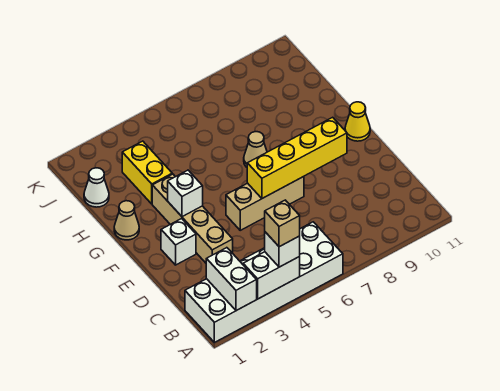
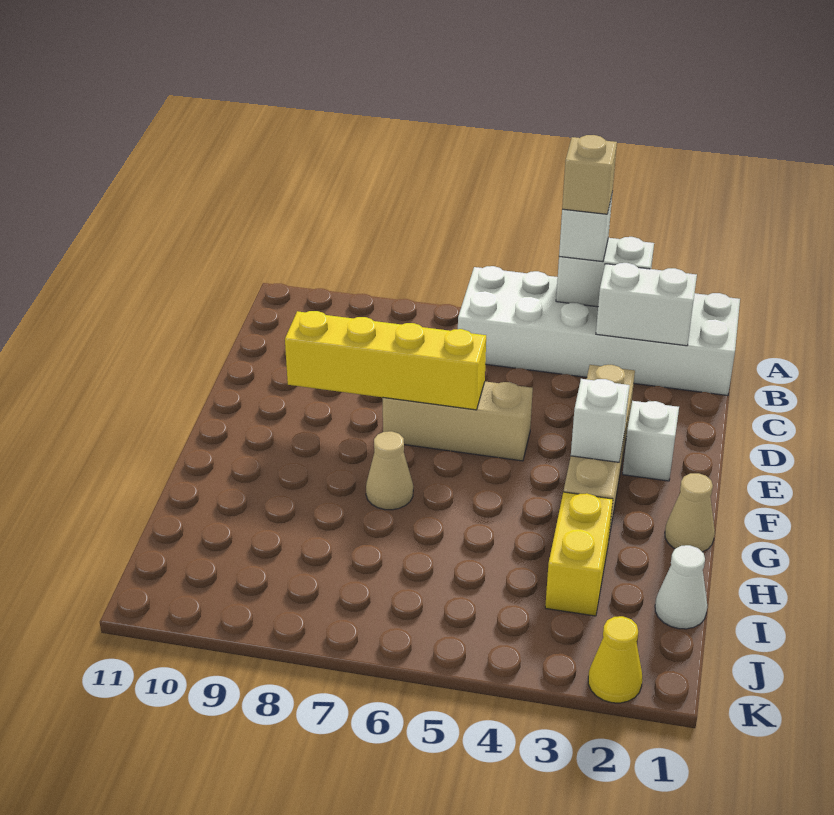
white 1x2 brick [206,248,257,311] -> white 1x2 brick turned to [596,263,697,346]
yellow 1x1 cone [345,102,370,141] -> yellow 1x1 cone moved to [588,616,642,703]

